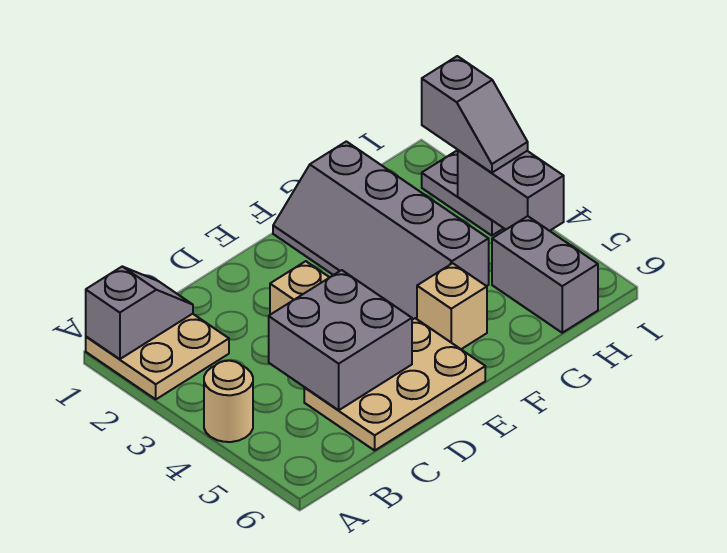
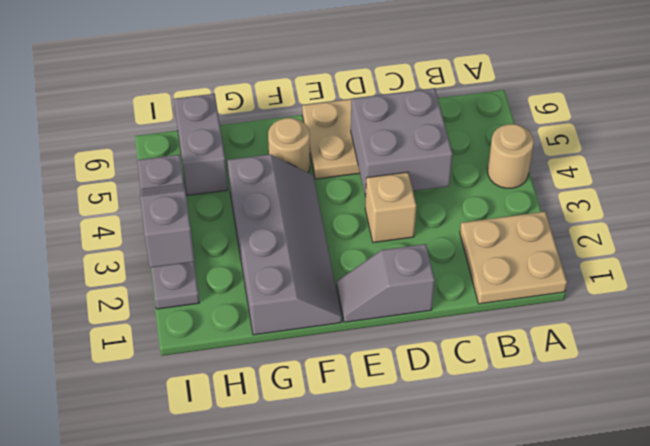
grey 1x2 slope [86,267,193,359] -> grey 1x2 slope moved to [337,244,435,322]
tan 1x1 brick [417,263,487,349] -> tan 1x1 round brick [268,118,310,172]

